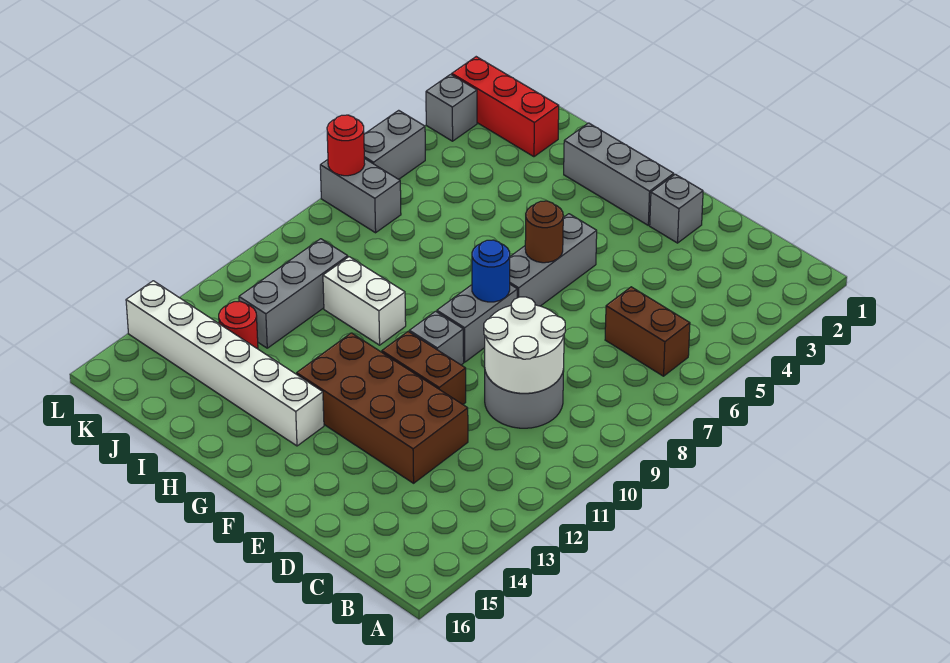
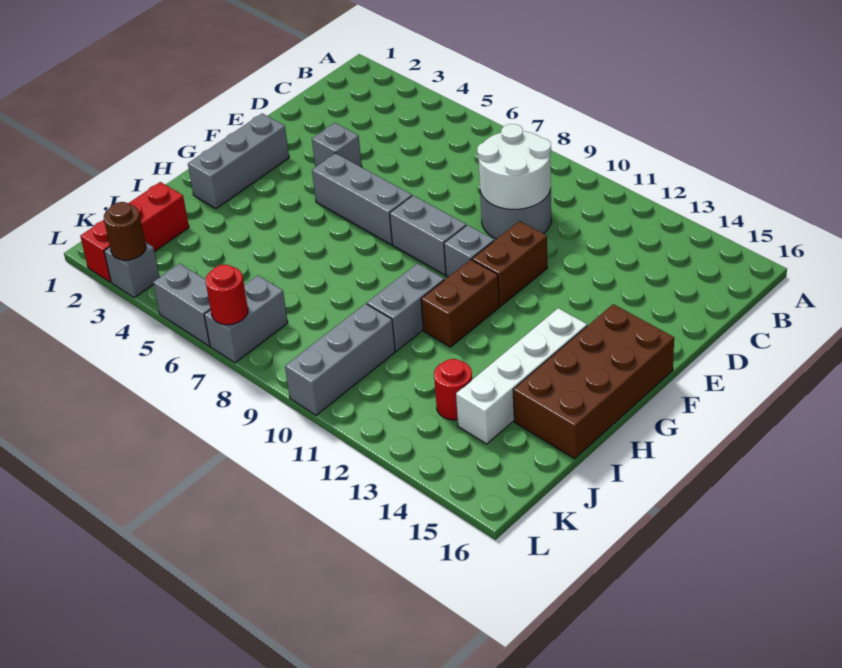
brown 1x2 brick [605,287,690,376] -> brown 1x2 brick moved to [421,260,499,347]
brown 2x4 brick [297,333,468,483] -> brown 2x4 brick moved to [513,304,674,459]
grey 1x1 brick [650,174,703,243] -> grey 1x1 brick moved to [312,123,362,167]
brown 1x1 round brick [525,201,563,263] -> brown 1x1 round brick moved to [104,202,146,260]
blue 1x1 round brick [472,240,510,302] -> none
white 1x6 brick [126,281,324,446] -> white 1x4 brick [456,308,587,444]
white 1x2 brick [323,257,406,345] -> grey 1x2 brick [367,264,444,351]
grey 1x3 brick [239,239,348,348] -> grey 1x3 brick turned to [285,304,395,415]

